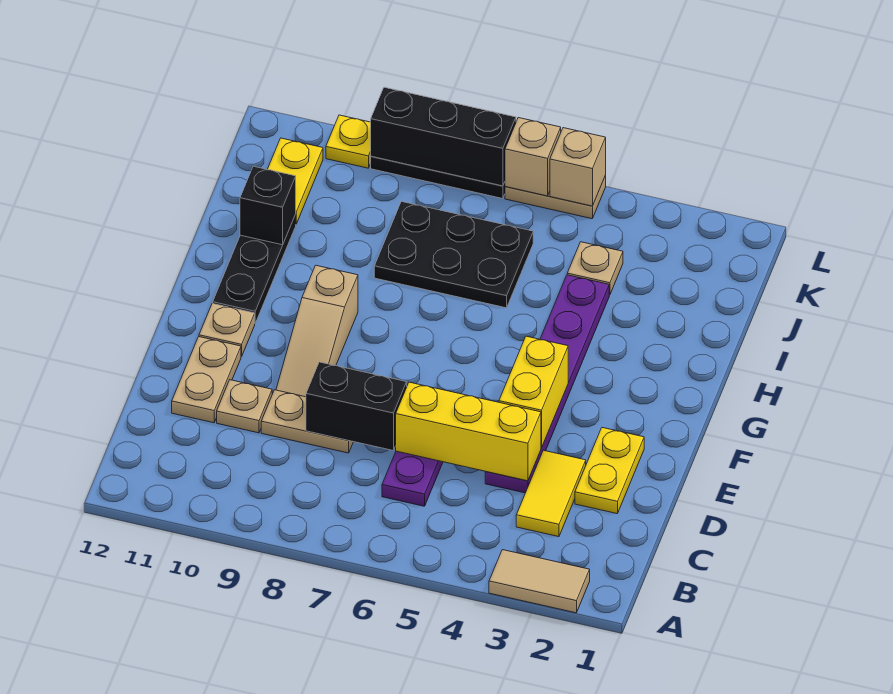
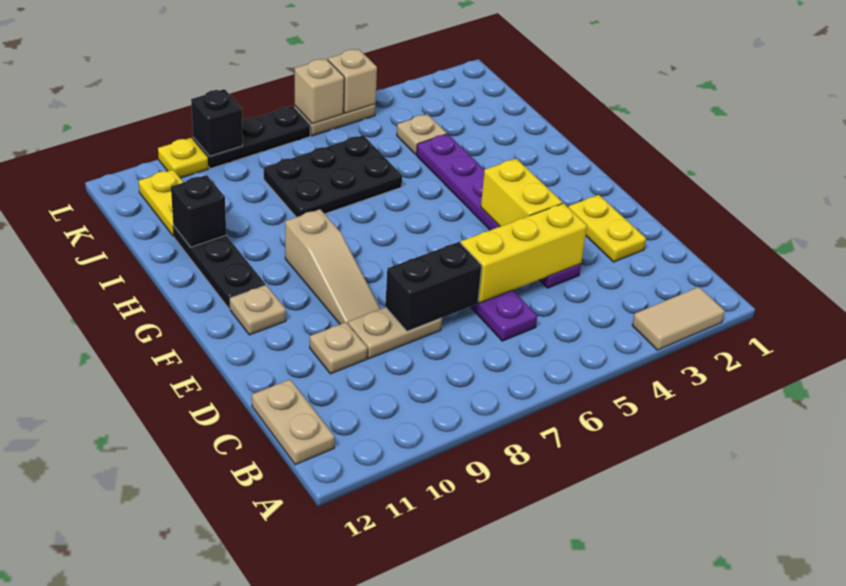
yellow 1x2 tile [516,450,586,537] -> none
tan 1x2 plate [172,337,241,423] -> tan 1x2 plate moved to [252,380,334,465]
black 1x3 brick [371,87,516,186] -> black 1x1 brick [191,89,243,156]

